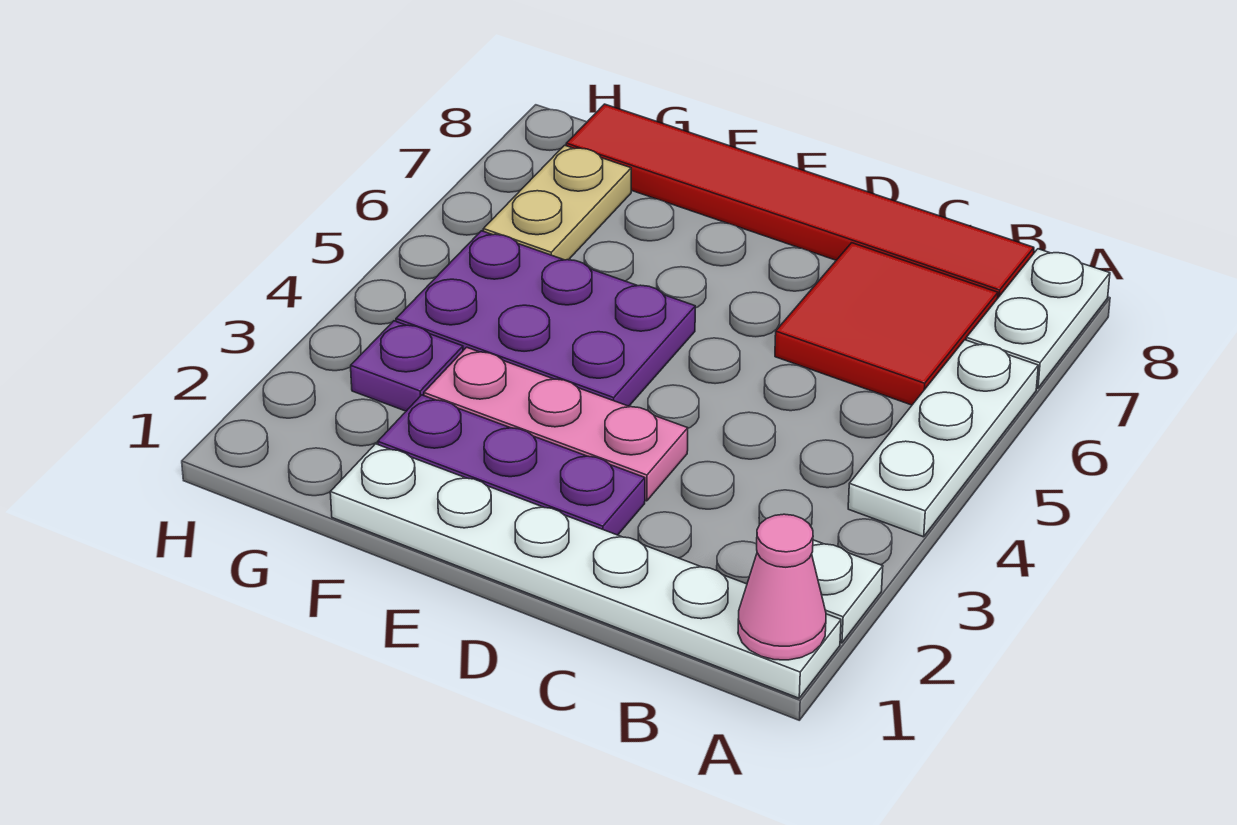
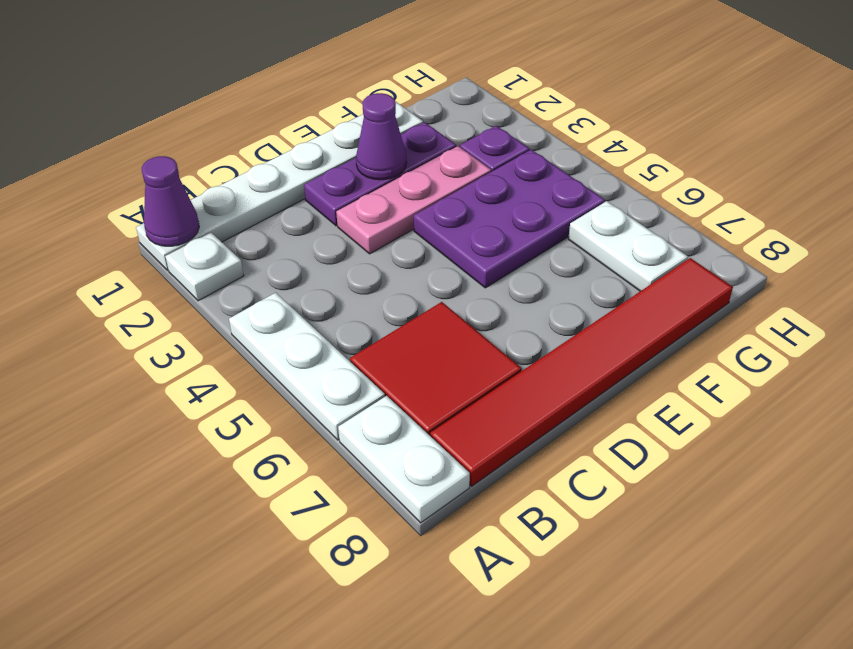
pink 1x1 cone [738,514,826,660] -> purple 1x1 cone [142,156,199,246]
none -> purple 1x1 cone [356,93,407,180]
tan 1x2 plate [483,145,631,260] -> white 1x2 plate [568,201,688,291]

